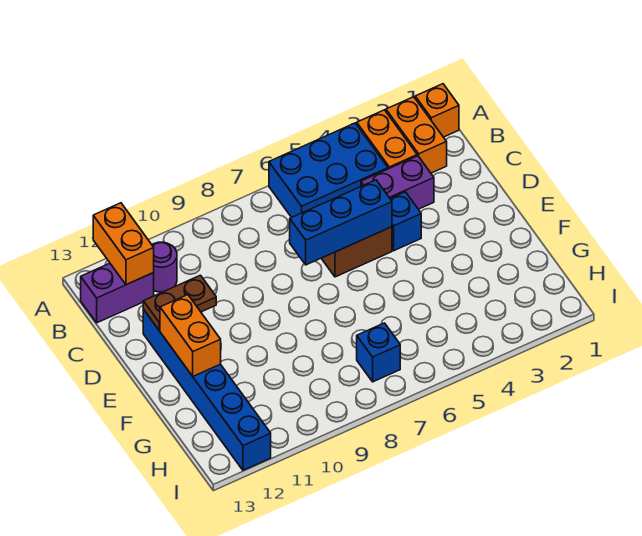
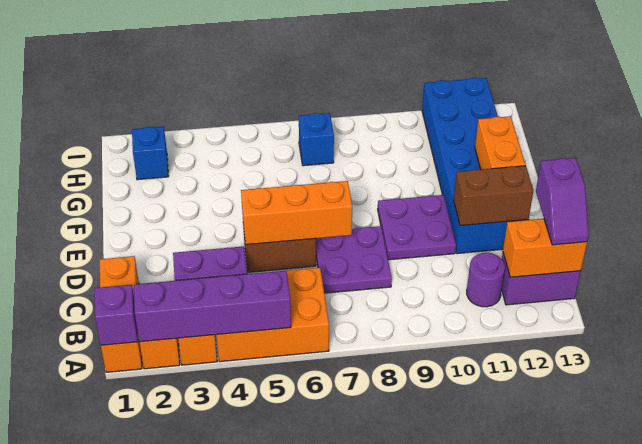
orange 1x1 brick [415,84,459,137] -> orange 1x3 brick [100,256,142,372]
none -> purple 1x1 brick [95,285,138,345]
none -> purple 1x4 brick [134,271,291,342]
blue 2x3 brick [269,123,388,217] -> orange 2x3 brick [217,268,329,362]
orange 1x2 brick [93,203,154,285] -> orange 1x2 brick turned to [503,219,587,277]
none -> purple 1x2 slope [536,158,589,245]
none -> purple 2x2 plate [316,226,392,293]
blue 1x1 brick [390,192,421,251] -> blue 1x1 brick moved to [132,127,169,180]
blue 1x3 brick [290,180,392,265] -> orange 1x3 brick [241,181,352,245]
none -> purple 2x2 plate [378,195,456,260]
brown 1x2 plate [143,275,216,331] -> brown 1x2 brick [454,166,533,226]
blue 1x6 brick [143,309,271,470] -> blue 2x6 brick [422,78,522,254]

